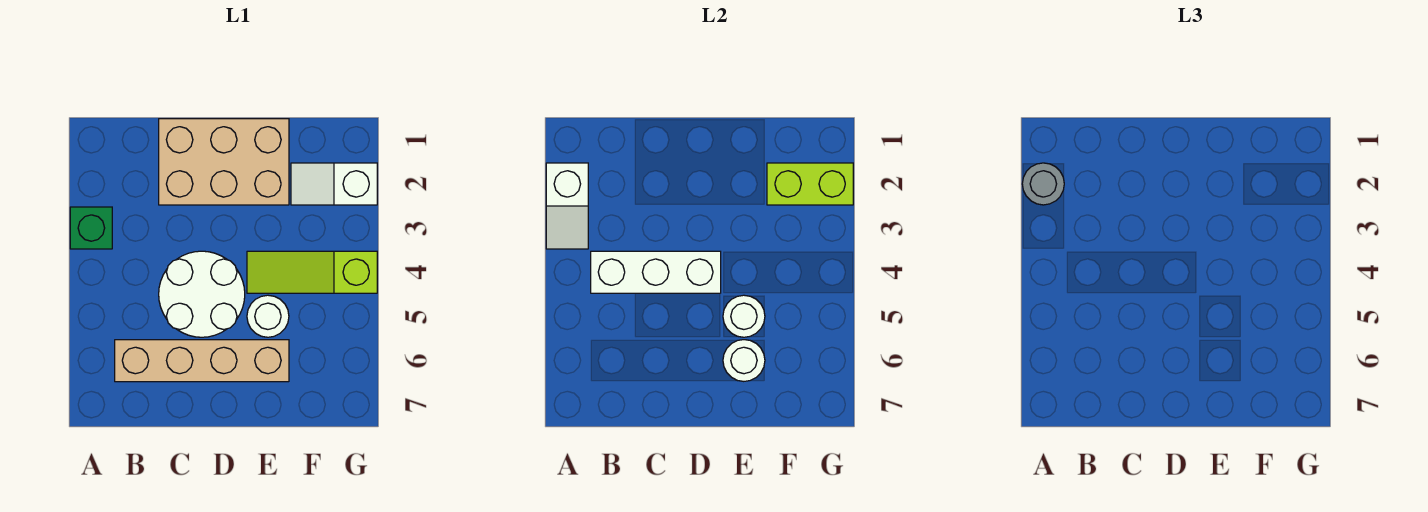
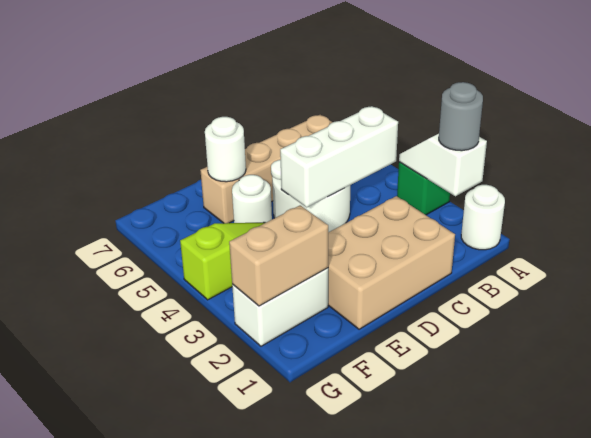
white 1x1 round brick [723,295,765,337] -> white 1x1 round brick moved to [461,185,505,250]
white 1x2 slope [291,163,377,205] -> white 1x2 brick [232,268,328,346]
lime 1x2 brick [767,163,853,205] -> tan 1x2 brick [229,205,329,306]

